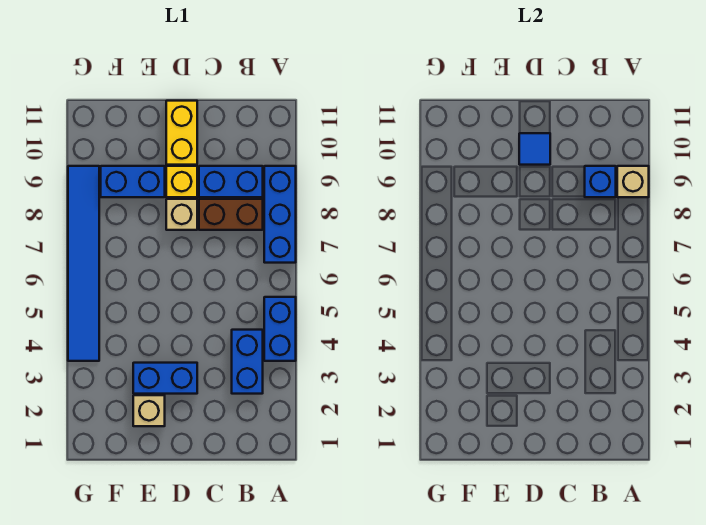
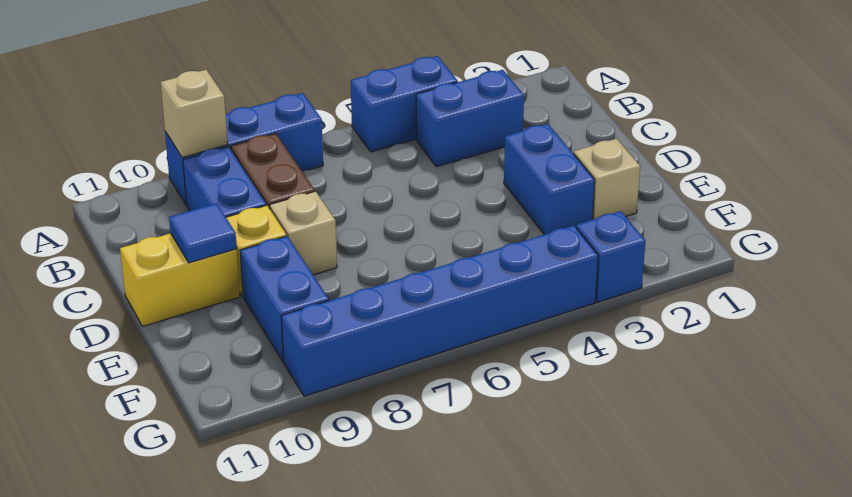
blue 1x1 brick [585,166,616,197] -> blue 1x1 brick moved to [576,211,645,302]
blue 1x6 tile [68,166,99,361] -> blue 1x6 brick [281,226,598,396]

